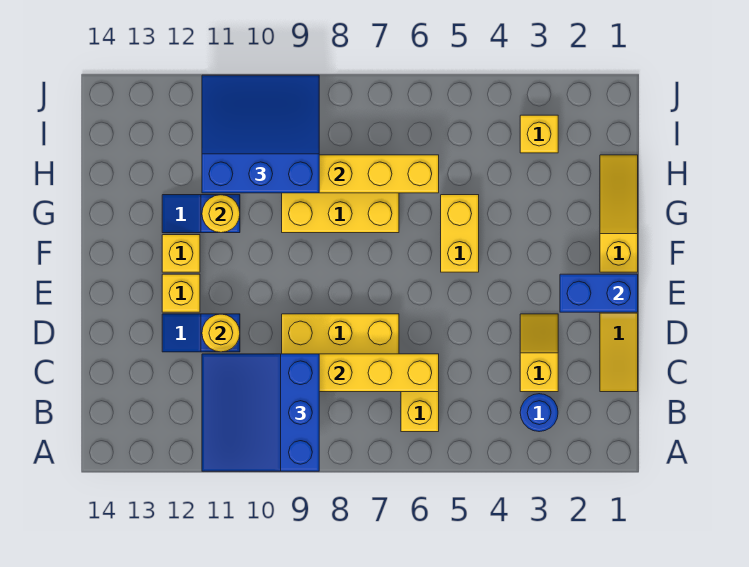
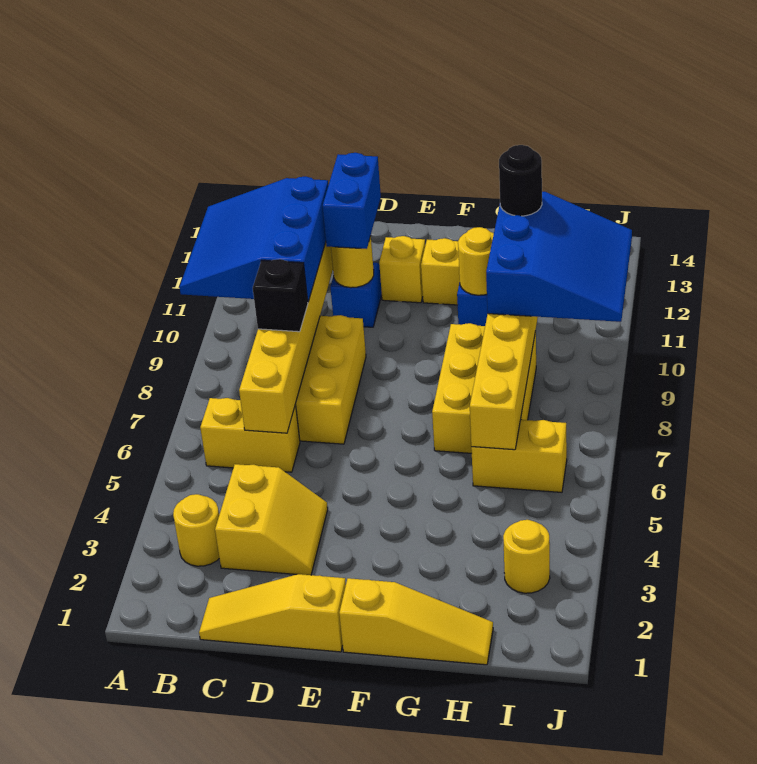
blue 3x3 slope [202,354,319,471] -> blue 3x3 slope turned to [179,176,328,301]
blue 1x1 round brick [520,394,558,432] -> yellow 1x1 round brick [173,494,219,566]
yellow 1x2 slope [520,314,558,392] -> yellow 2x2 slope [215,464,328,575]
none -> black 1x1 brick [253,259,308,332]
blue 1x2 brick [560,274,638,312] -> blue 1x2 brick moved to [323,153,381,249]
yellow 1x2 brick [441,195,479,272] -> yellow 1x2 brick moved to [471,420,567,492]
none -> black 1x1 round brick [499,145,542,216]
yellow 1x1 brick [520,115,558,153] -> yellow 1x1 round brick [503,520,550,593]

